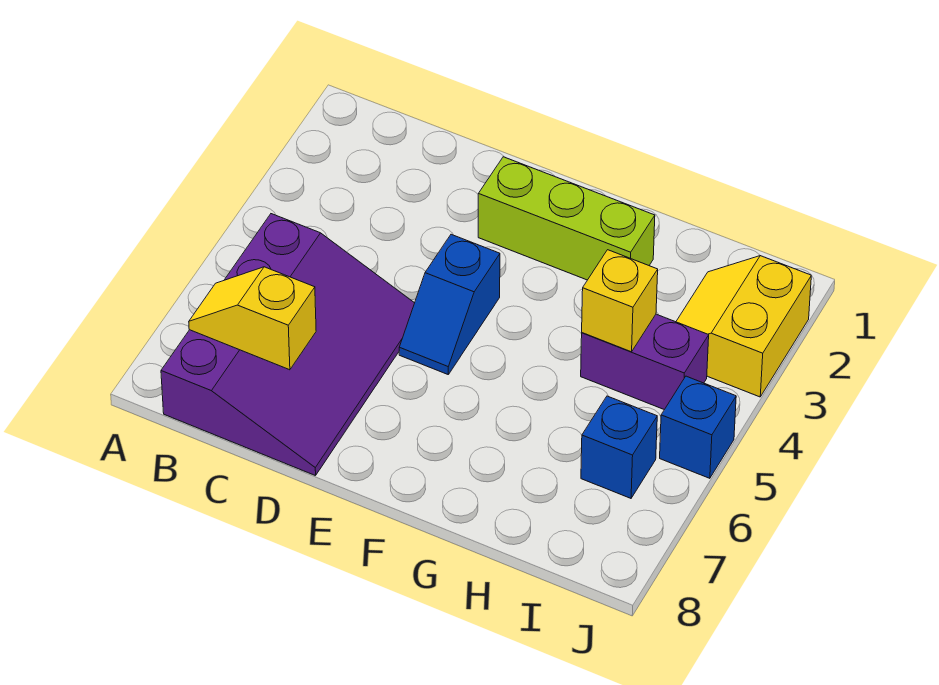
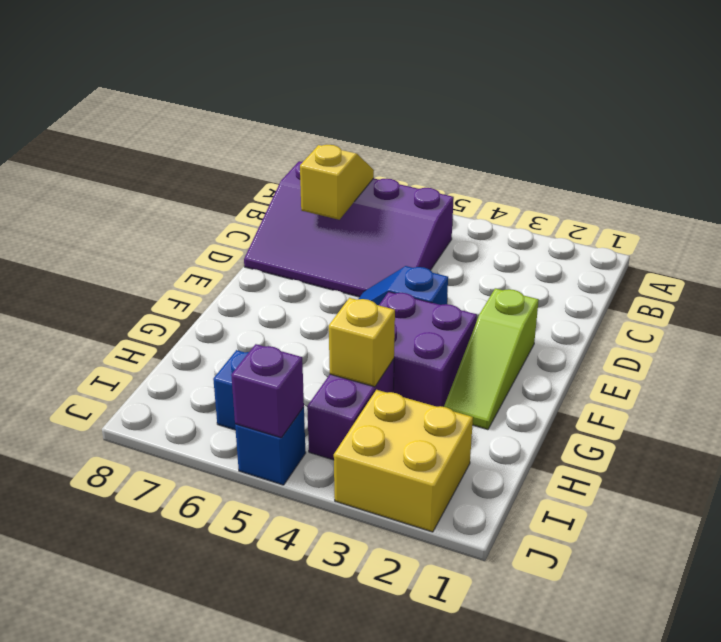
lime 1x3 brick [478,157,655,280] -> lime 1x3 slope [444,288,539,430]
none -> purple 2x2 brick [379,292,477,407]
yellow 2x2 slope [676,256,811,397] -> yellow 2x2 brick [334,390,473,532]
none -> purple 1x1 brick [231,344,304,438]

